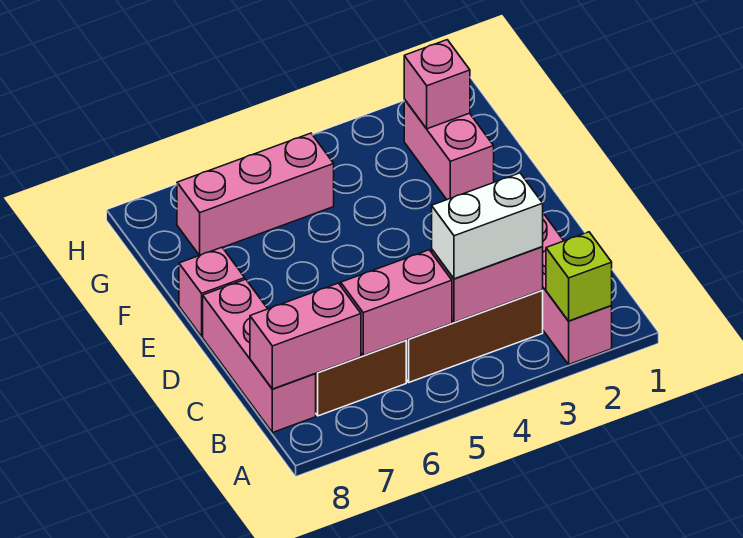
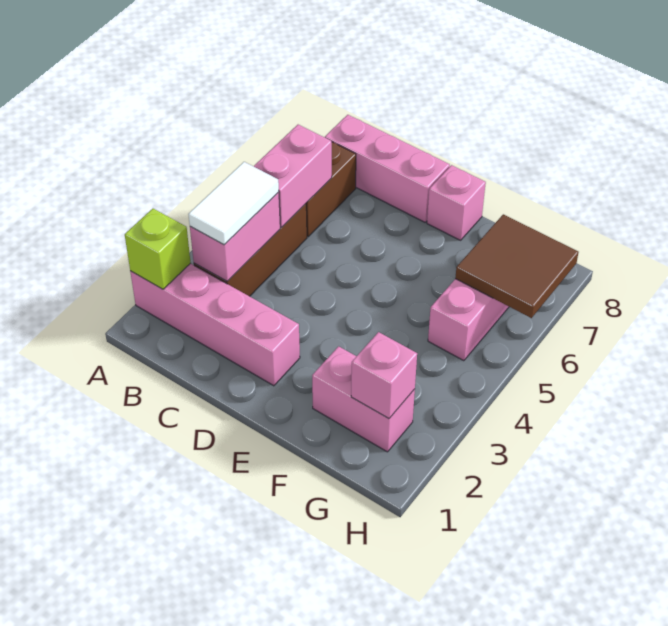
white 1x2 brick [432,173,543,279] -> white 1x2 tile [188,162,279,245]
pink 1x2 brick [250,283,361,389] -> none
none -> brown 2x2 tile [455,214,579,318]

